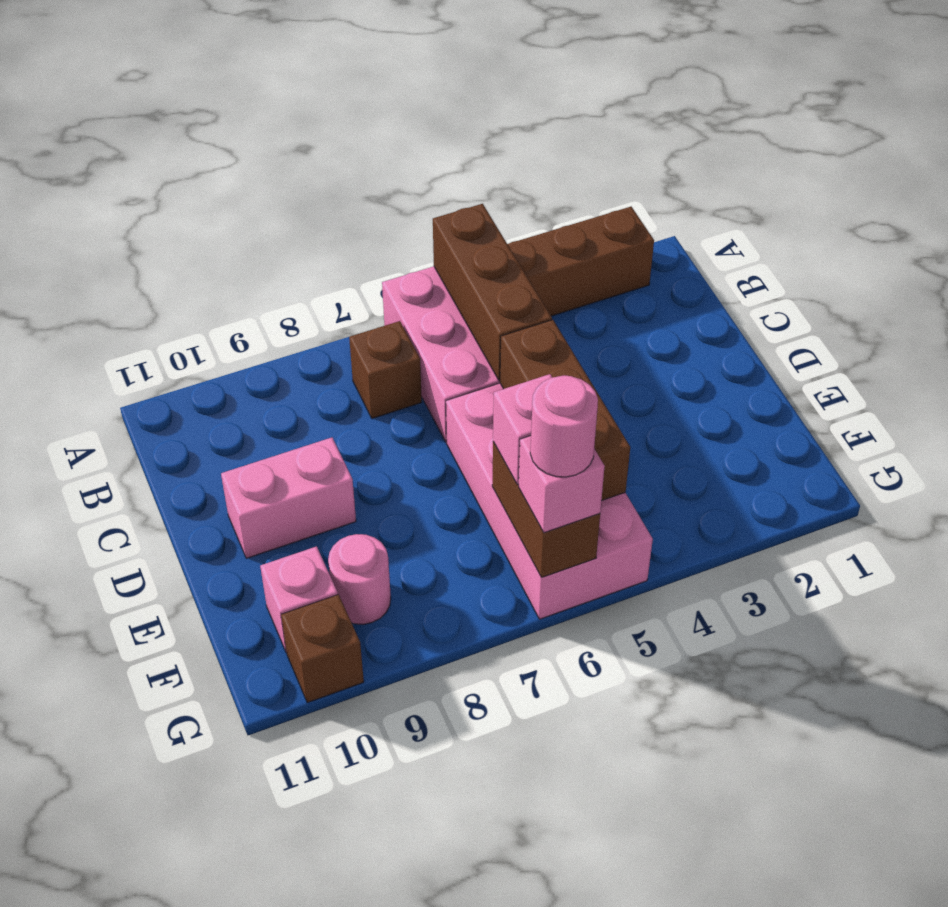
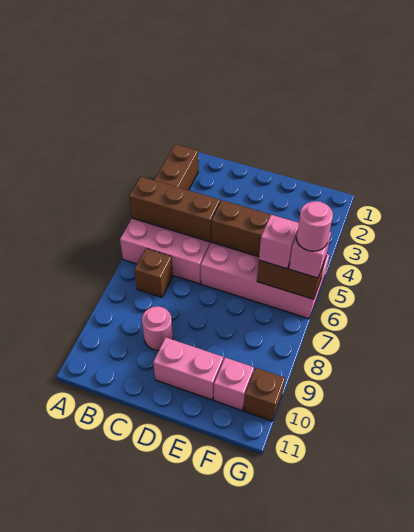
pink 1x2 brick [221,438,356,558] -> pink 1x2 brick turned to [153,337,223,400]
pink 1x1 round brick [328,534,391,624] -> pink 1x1 round brick moved to [142,306,173,350]

